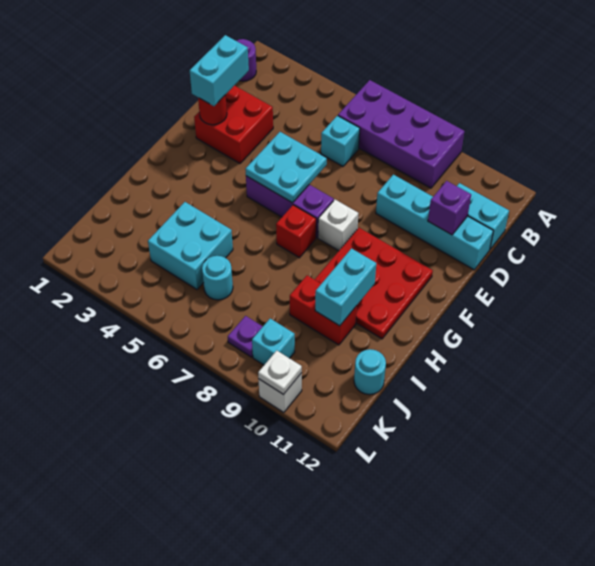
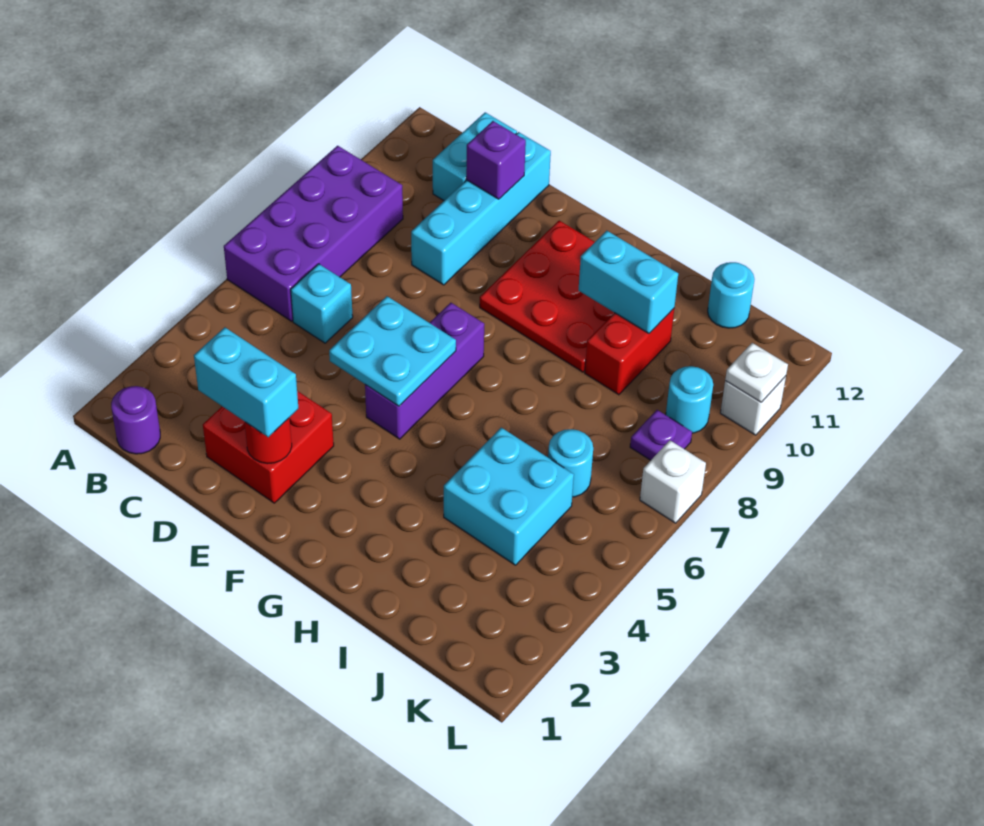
white 1x1 brick [318,200,358,251] -> white 1x1 brick moved to [640,440,706,523]
red 1x1 brick [276,205,316,258] -> none
cyan 1x1 brick [252,319,295,365] -> cyan 1x1 round brick [666,366,713,433]

